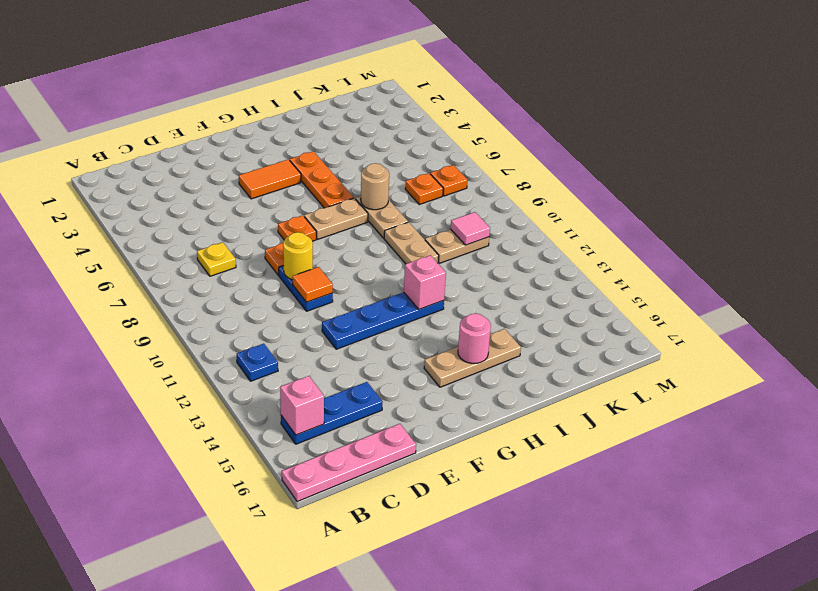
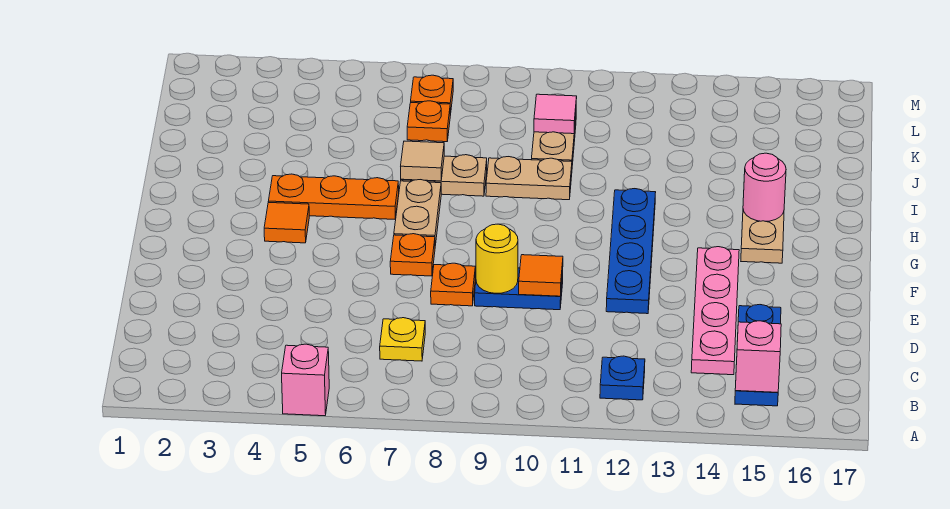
pink 1x4 plate [282,424,416,502] -> pink 1x4 plate moved to [691,247,739,375]
orange 1x2 tile [239,159,301,199] -> orange 1x1 tile [264,202,309,243]
pink 1x1 brick [404,255,446,309] -> pink 1x1 brick moved to [282,344,329,416]
tan 1x1 round brick [361,163,389,210] -> tan 1x1 tile [401,141,444,181]

